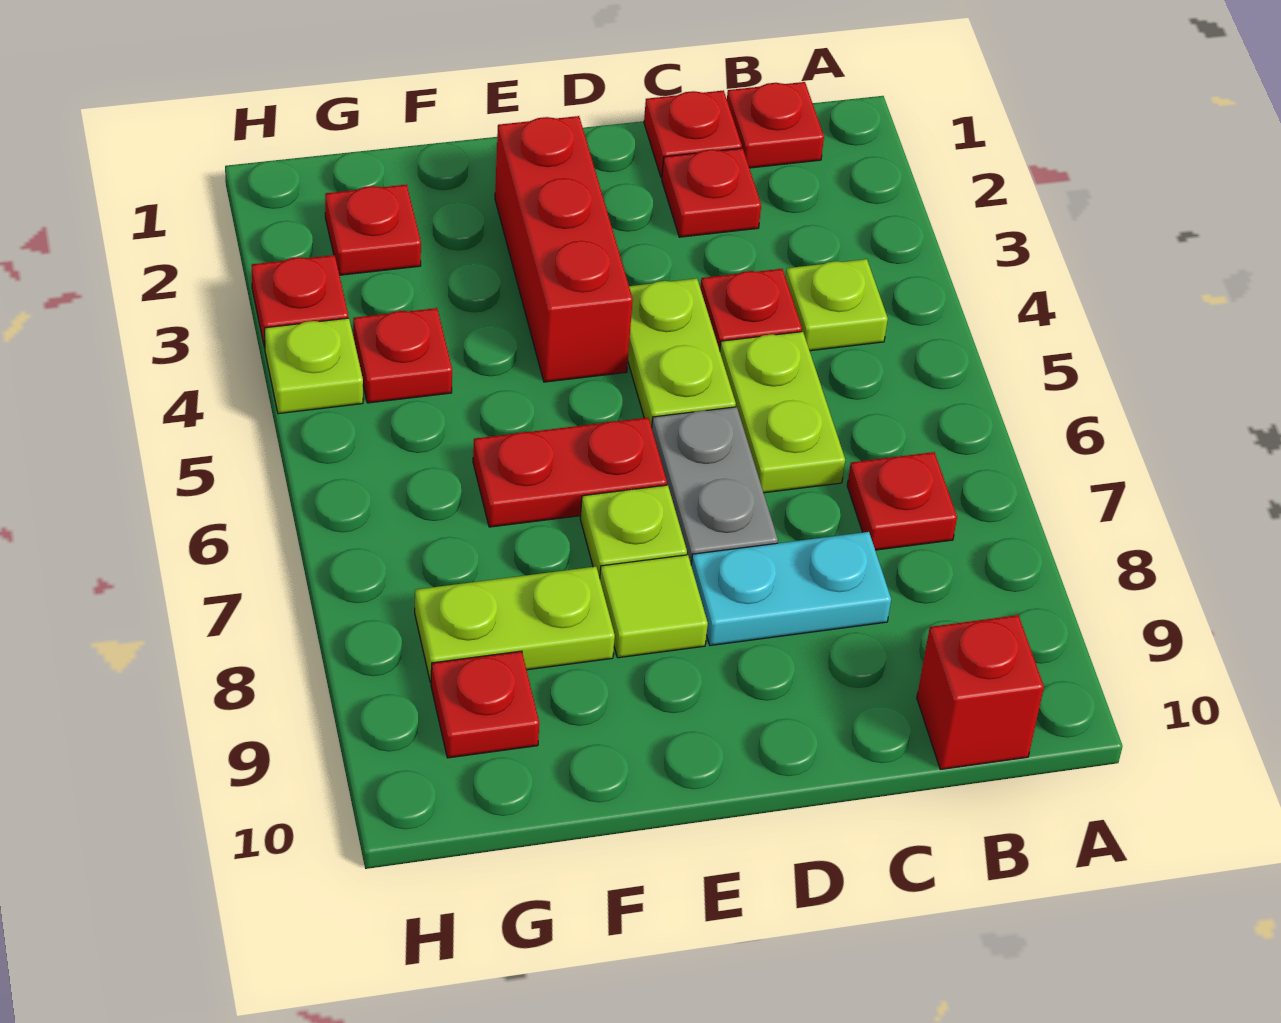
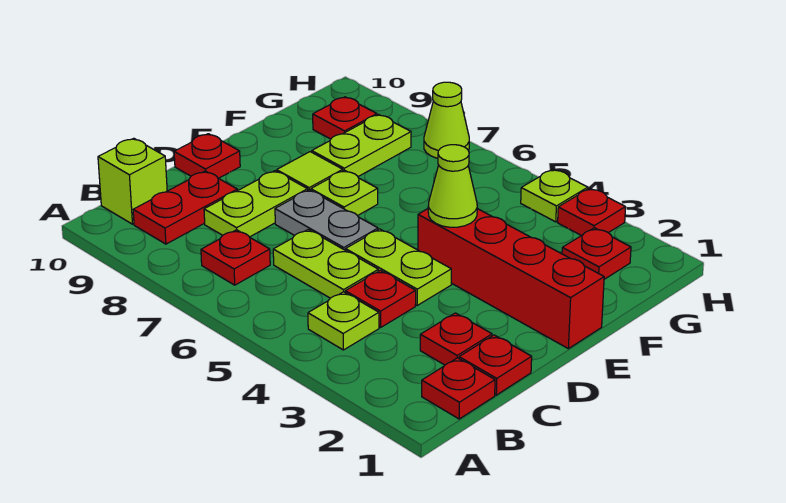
red 1x1 brick [917,615,1044,769] -> lime 1x1 brick [98,138,167,224]
cyan 1x2 plate [691,532,891,646] -> lime 1x2 plate [204,171,308,237]
red 1x3 brick [495,116,633,382] -> red 1x4 brick [418,209,604,349]
none -> lime 1x1 cone [428,145,477,227]
red 1x2 plate [473,418,667,527] -> red 1x2 plate moved to [133,171,237,244]
red 1x1 plate [353,308,452,403] -> red 1x1 plate moved to [174,134,240,178]
none -> lime 1x1 cone [424,82,469,158]

